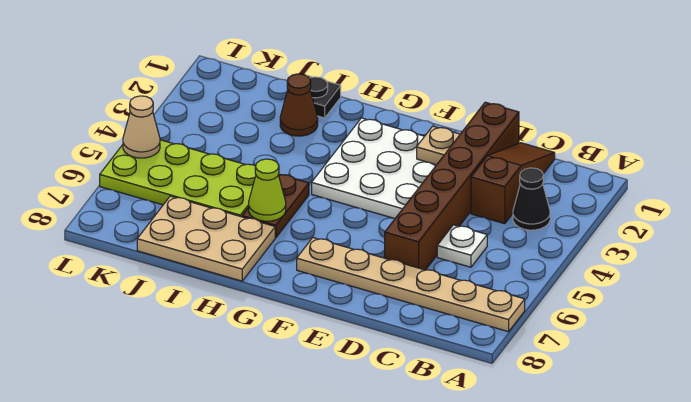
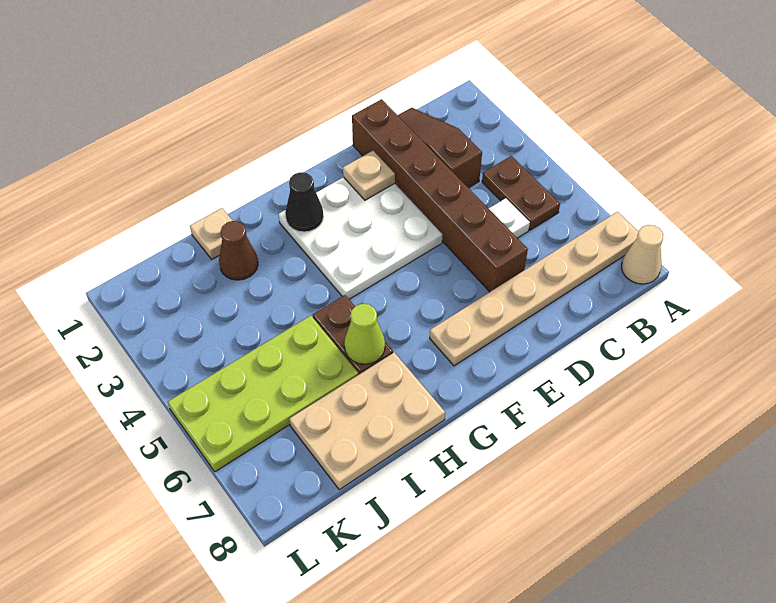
black 1x1 cone [513,168,550,230] -> black 1x1 cone moved to [285,172,324,232]
none -> brown 1x2 plate [482,156,560,230]
black 1x1 plate [308,76,341,118] -> tan 1x1 plate [190,208,233,259]
tan 1x1 cone [123,96,160,158] -> tan 1x1 cone moved to [622,225,663,284]

